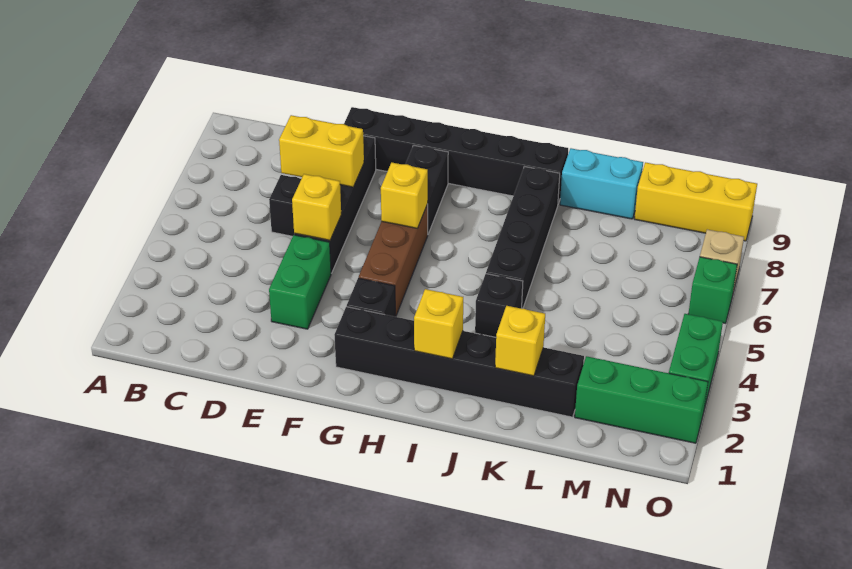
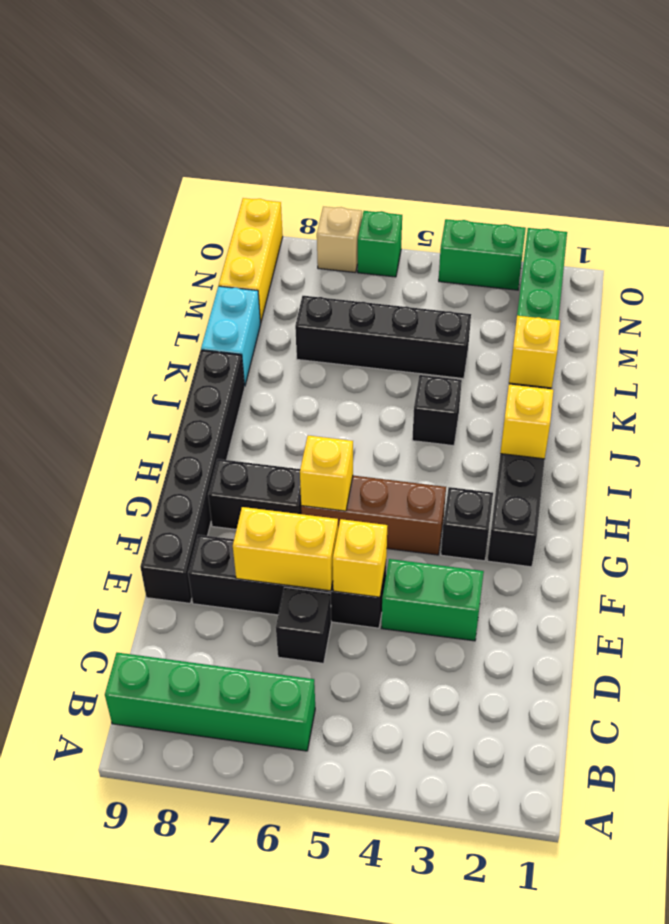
none -> green 1x4 brick [105,653,315,751]
yellow 1x2 brick [279,115,364,187] -> yellow 1x2 brick turned to [233,507,338,591]
black 1x4 brick [486,167,560,309] -> black 1x4 brick moved to [295,296,471,379]

